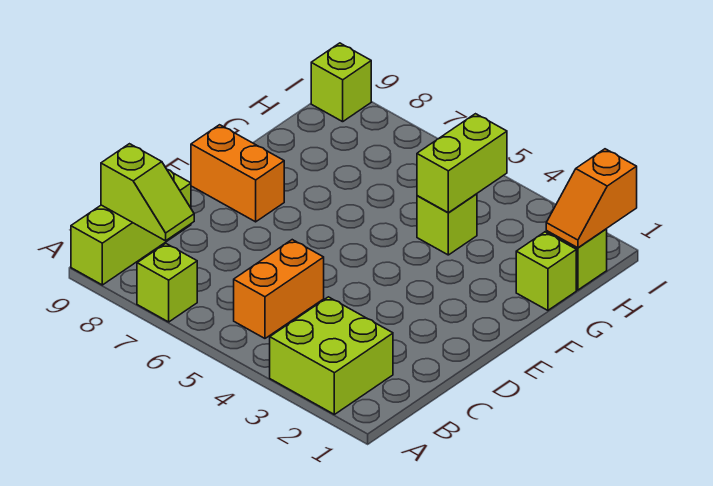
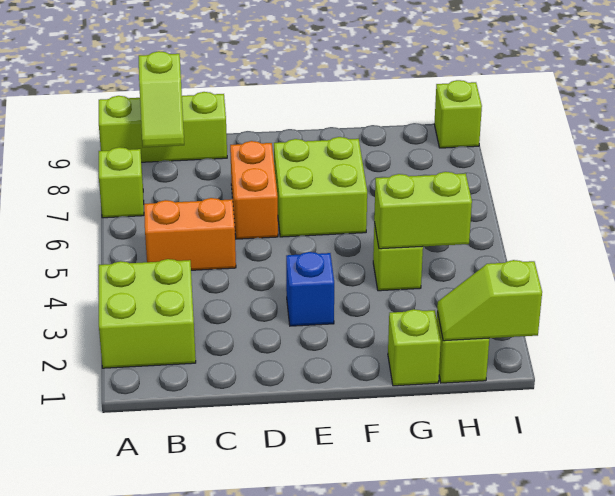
none -> blue 1x1 brick [286,252,334,326]
none -> lime 2x2 brick [274,137,367,237]
orange 1x2 brick [191,125,284,222] -> orange 1x2 brick moved to [230,141,278,239]
orange 1x2 slope [546,149,637,248] -> lime 1x2 slope [437,260,542,341]

